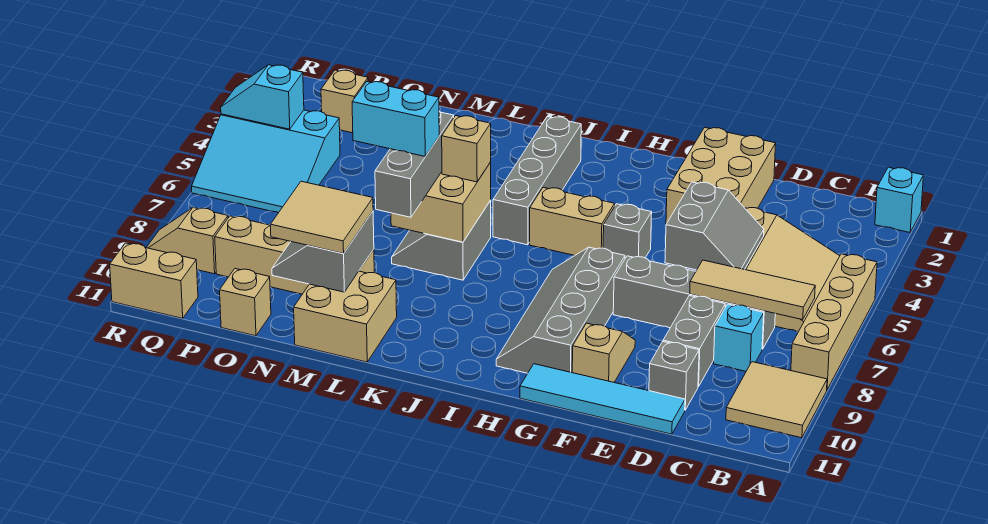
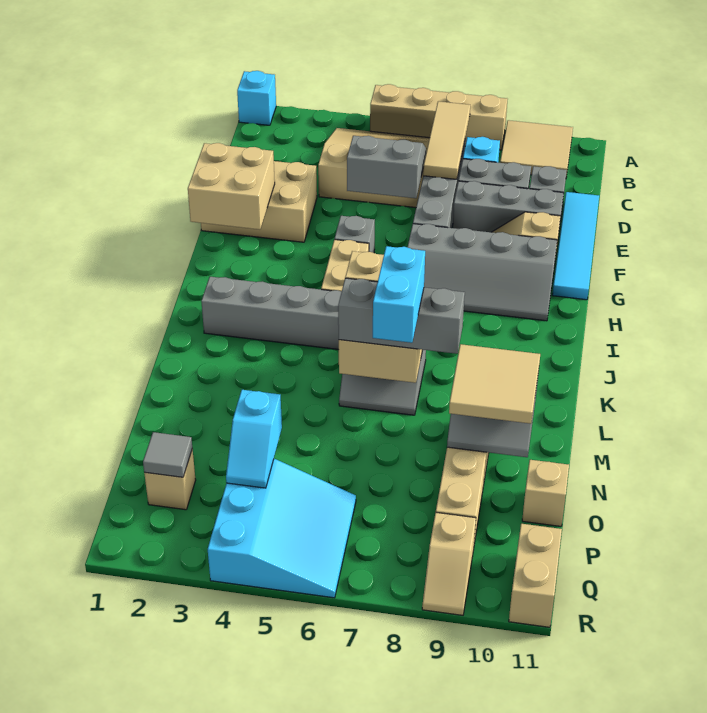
none -> grey 1x3 brick [453,181,564,236]
tan 2x2 brick [294,271,397,362] -> tan 2x2 brick moved to [188,143,275,229]
none -> grey 1x1 tile [143,432,192,477]
cyan 1x2 slope [221,65,304,129] -> cyan 1x2 slope moved to [226,390,282,488]

